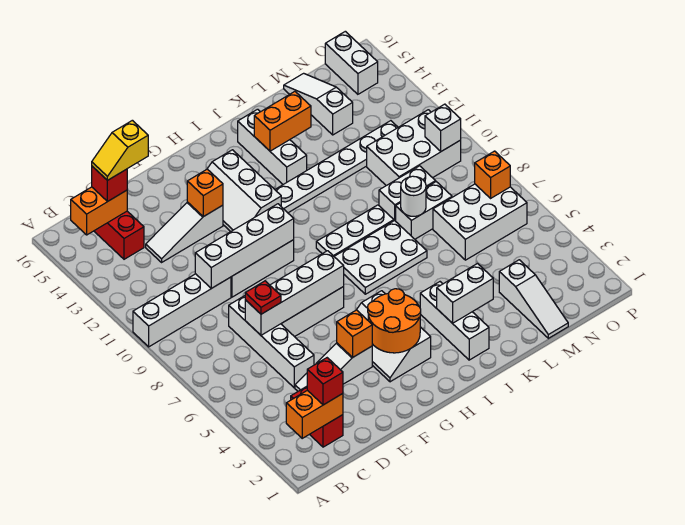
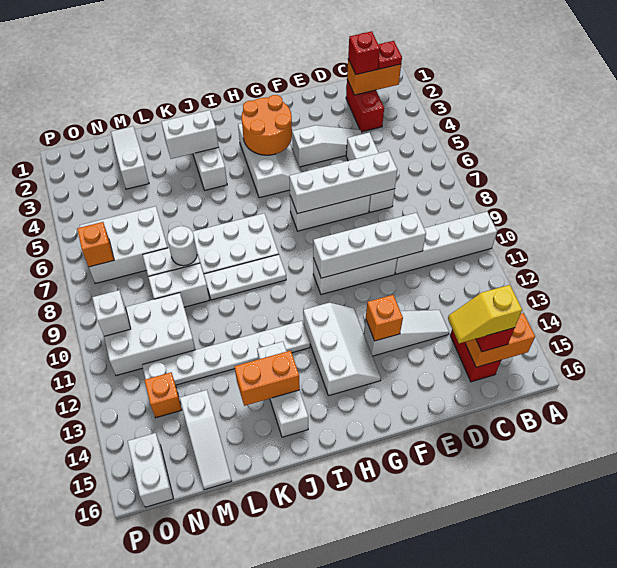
yellow 1x2 slope [92,120,148,180] -> yellow 1x2 slope turned to [448,285,522,343]
white 1x4 brick [229,296,314,388] -> white 1x3 brick [346,132,395,212]
red 1x1 plate [245,281,281,314] -> red 1x1 plate moved to [378,41,402,69]
orange 1x1 brick [337,310,372,357] -> orange 1x1 brick moved to [145,372,182,418]

